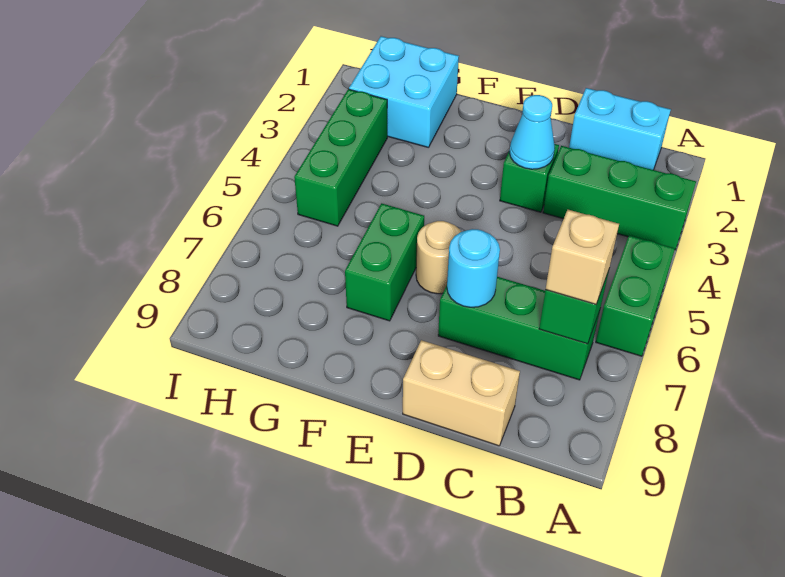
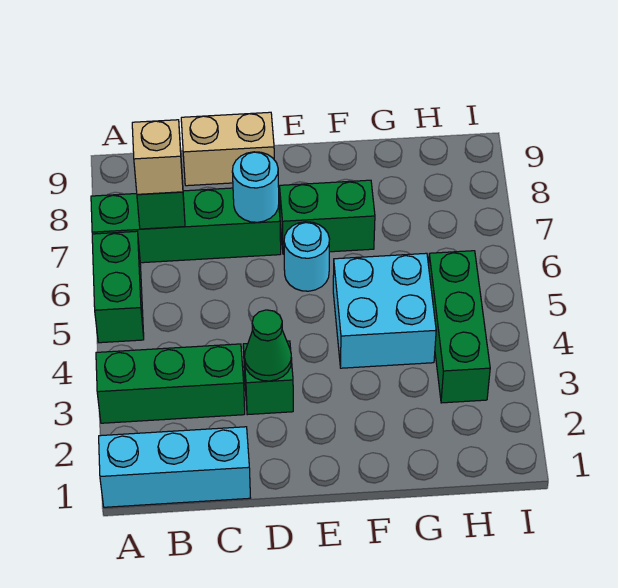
cyan 1x2 brick [569,88,671,170] -> cyan 1x3 brick [99,427,250,507]
green 1x3 brick [438,277,600,380] -> green 1x4 brick [91,188,281,263]
cyan 1x1 cone [509,95,555,169] -> green 1x1 cone [244,310,292,381]
tan 1x1 round brick [416,221,461,294] -> cyan 1x1 round brick [284,222,329,291]
green 1x2 brick [345,203,424,321] -> green 1x2 brick turned to [280,180,375,254]
cyan 2x2 brick [349,36,459,148] -> cyan 2x2 brick moved to [333,253,436,368]

